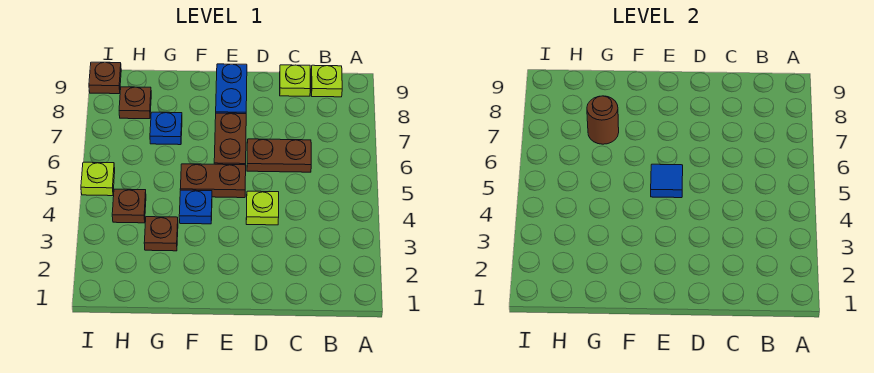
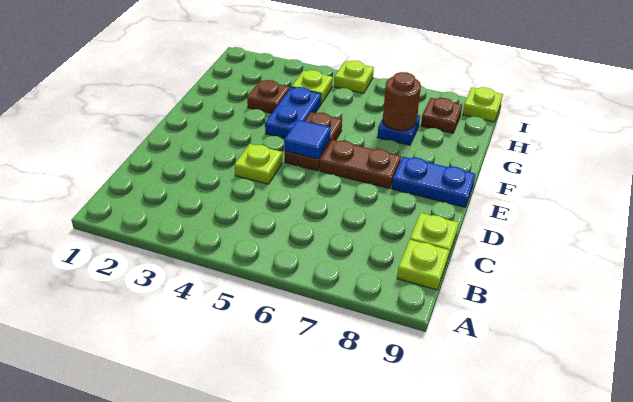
brown 1x2 plate [247,139,311,172] -> none
blue 1x1 plate [179,190,212,224] -> blue 1x2 plate [265,87,321,139]
brown 1x1 plate [112,189,146,223] -> lime 1x1 plate [292,70,333,103]
brown 1x1 plate [89,62,121,94] -> lime 1x1 plate [463,87,503,122]

